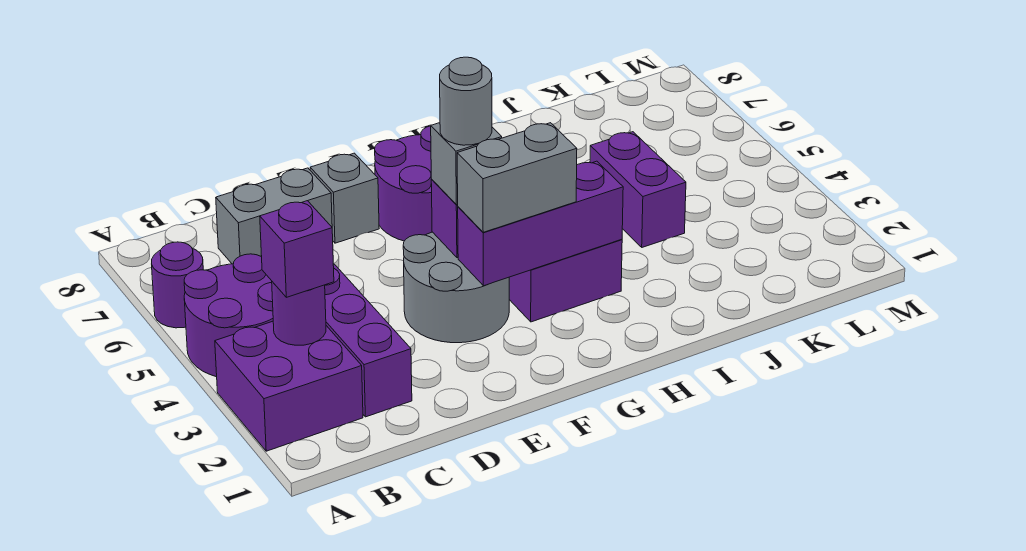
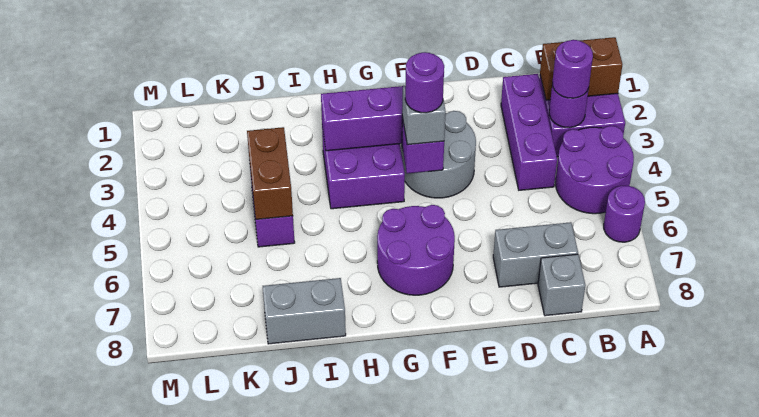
none -> brown 1x2 brick [540,37,622,100]
purple 1x1 brick [260,201,334,297] -> purple 1x1 round brick [552,40,593,98]
grey 1x1 brick [310,153,379,243] -> grey 1x1 brick moved to [538,254,585,316]
grey 1x2 brick [457,123,577,232] -> grey 1x2 brick moved to [263,278,346,344]
grey 1x1 round brick [440,57,492,145] -> purple 1x1 round brick [405,52,444,113]
none -> brown 1x2 brick [247,127,293,219]

